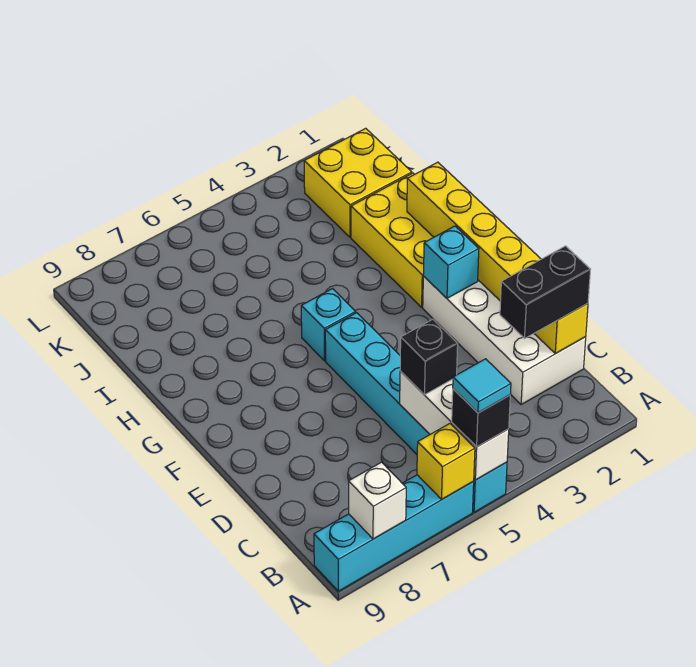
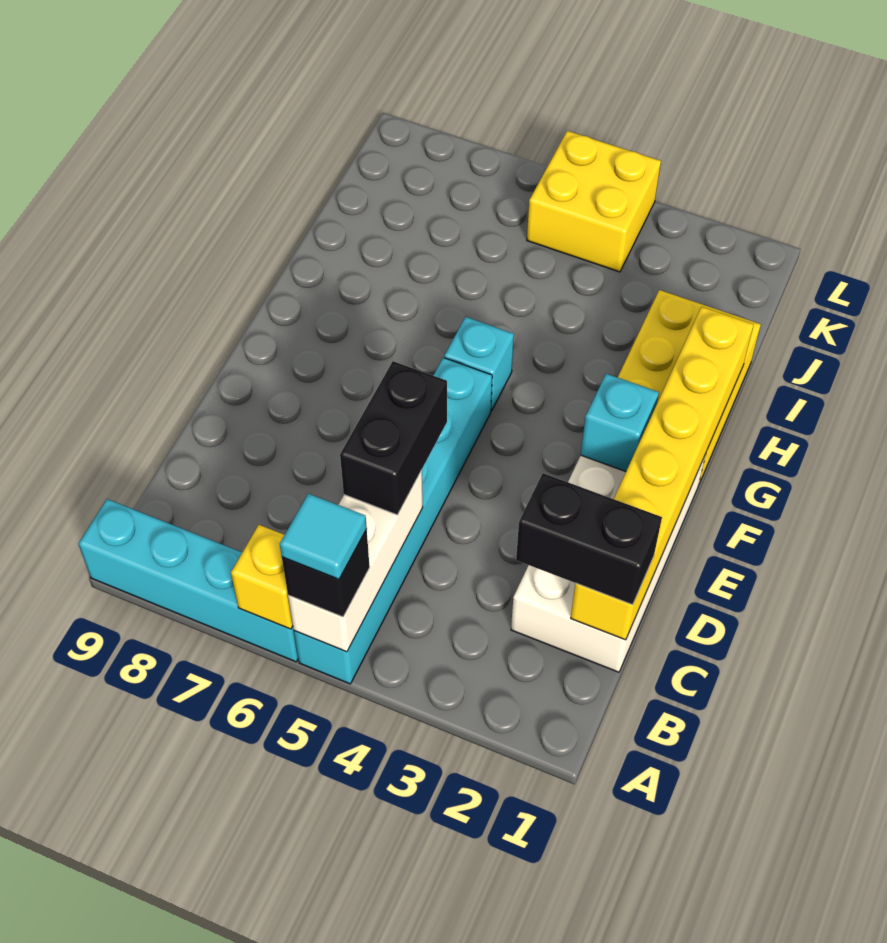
white 1x1 brick [349,462,406,539] -> none
black 1x1 brick [400,319,458,395] -> black 1x2 brick [340,361,447,515]
yellow 2x2 brick [304,128,412,237] -> yellow 2x2 brick moved to [527,131,661,272]

